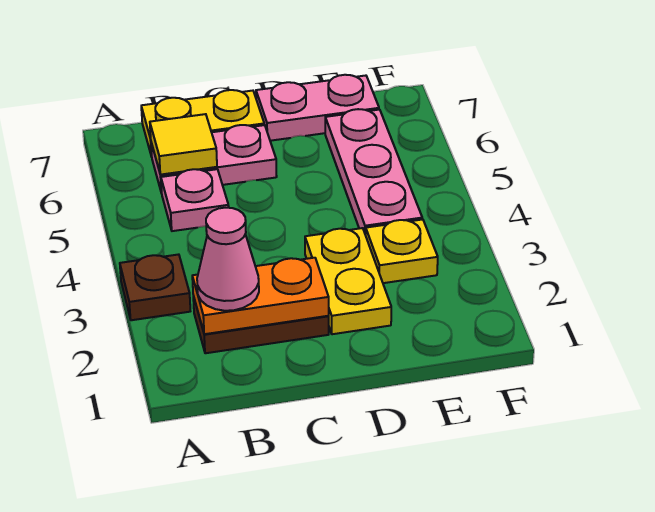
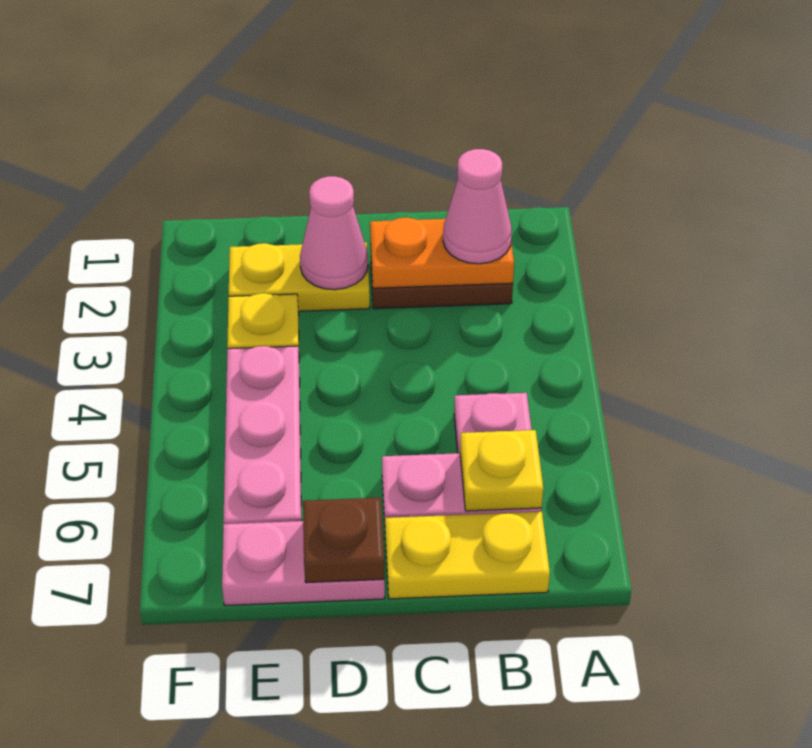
brown 1x1 plate [120,254,190,320] -> brown 1x1 plate moved to [303,498,384,583]
yellow 1x1 tile [150,114,217,175] -> yellow 1x1 plate [460,430,543,511]
yellow 1x2 plate [305,228,391,334] -> yellow 1x2 plate turned to [229,242,370,311]
none -> pink 1x1 cone [300,176,368,290]

